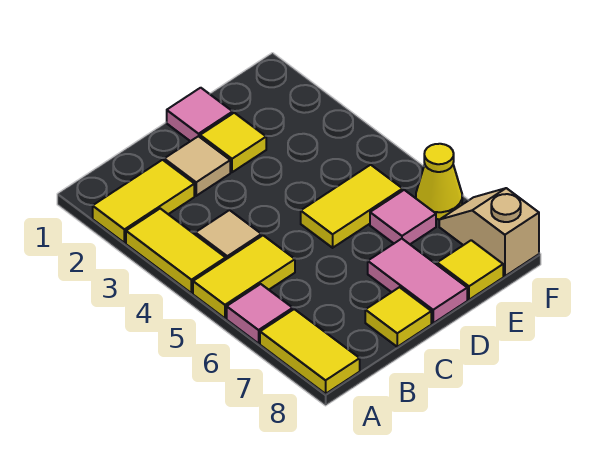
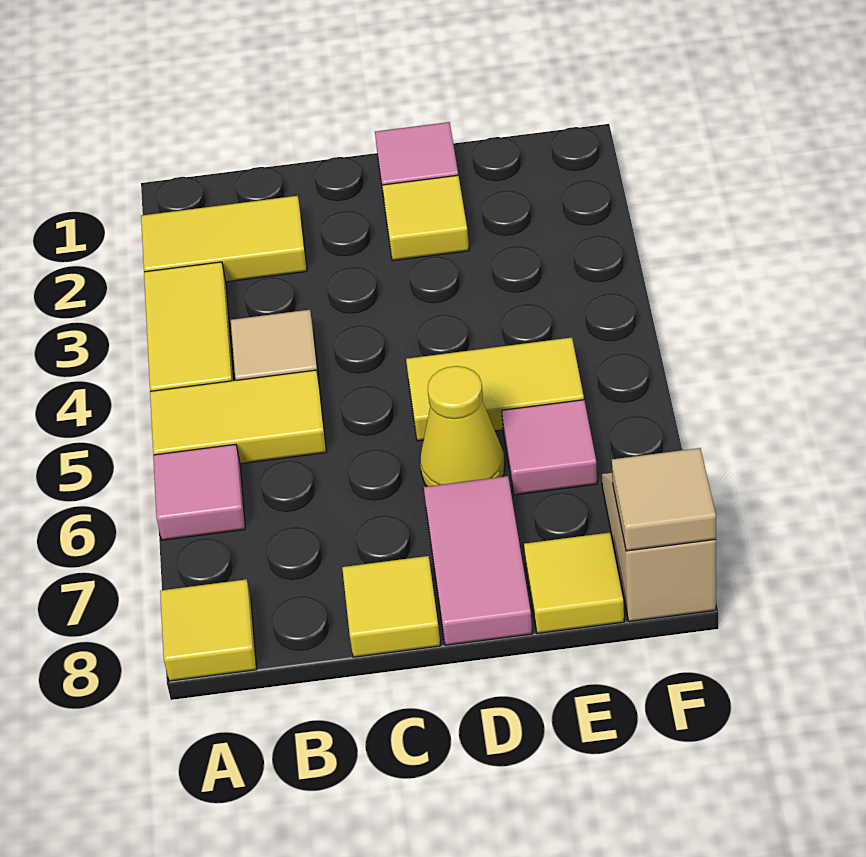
yellow 1x2 tile [260,309,360,394] -> yellow 1x1 tile [160,579,257,681]
tan 1x1 tile [164,136,230,196] -> tan 1x1 tile moved to [612,448,716,551]
yellow 1x1 cone [416,144,462,219] -> yellow 1x1 cone moved to [420,366,504,486]

